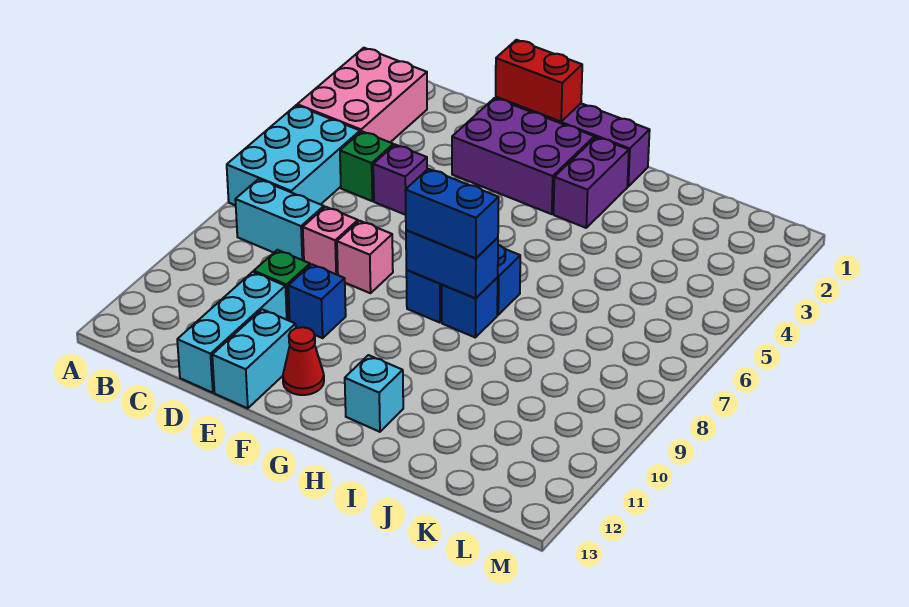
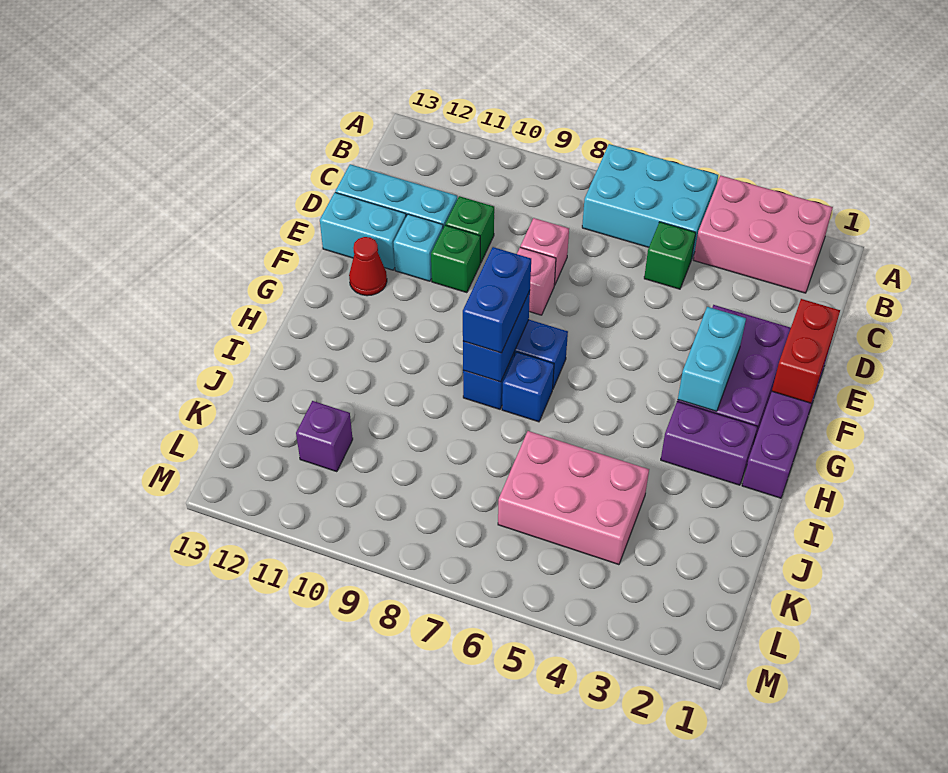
cyan 1x2 brick [235,179,324,261] -> cyan 1x2 brick moved to [678,307,746,411]
purple 1x1 brick [373,145,427,215] -> purple 1x1 brick moved to [296,401,353,472]
blue 1x1 brick [288,264,346,338] -> green 1x1 brick [431,225,480,293]
cyan 1x1 brick [345,355,403,432] -> cyan 1x1 brick moved to [394,214,443,281]
none -> pink 2x3 brick [498,431,649,565]

